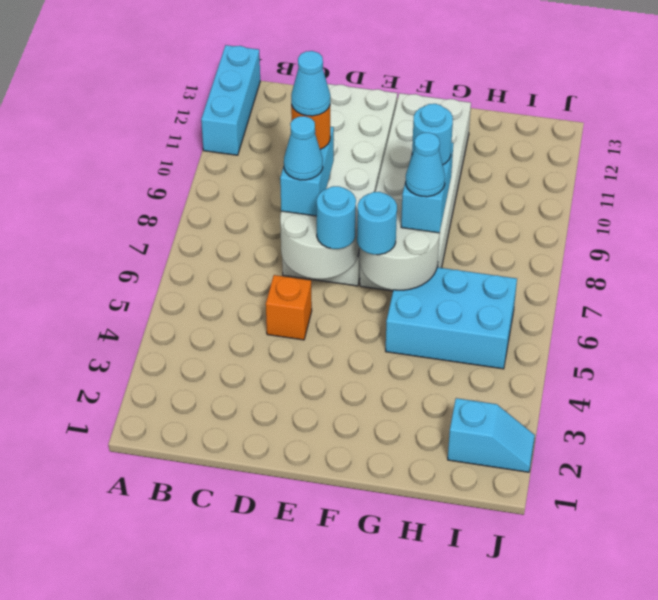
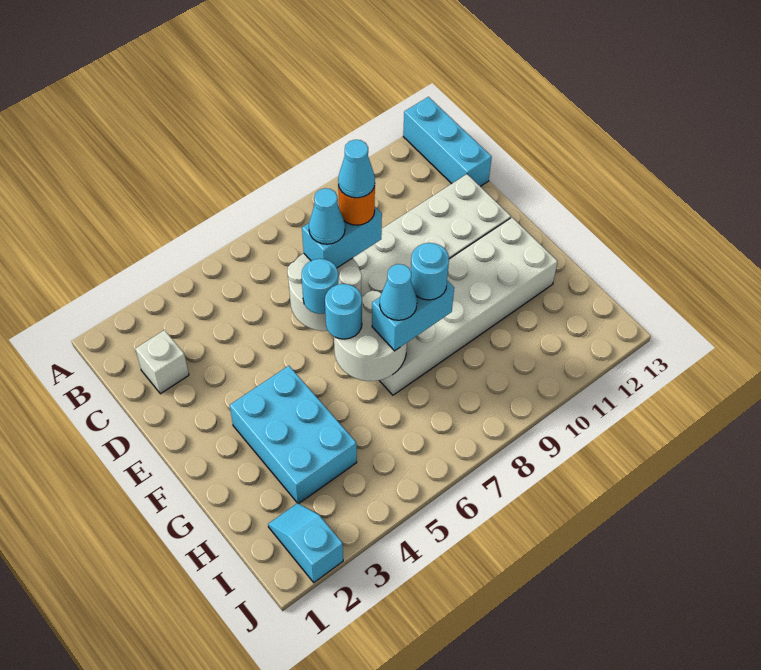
cyan 1x3 brick [201,45,260,155] -> cyan 1x3 brick turned to [403,97,492,186]
none -> white 1x1 brick [135,330,189,394]
orange 1x1 brick [266,275,312,340] -> none
cyan 2x3 brick [386,267,517,369] -> cyan 2x3 brick moved to [230,366,357,504]
cyan 1x2 slope [448,398,535,472] -> cyan 1x2 slope turned to [268,503,343,583]

